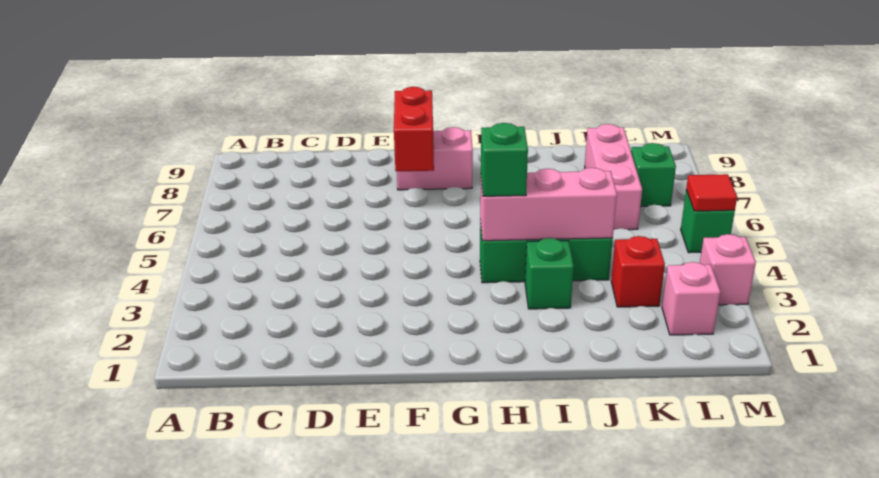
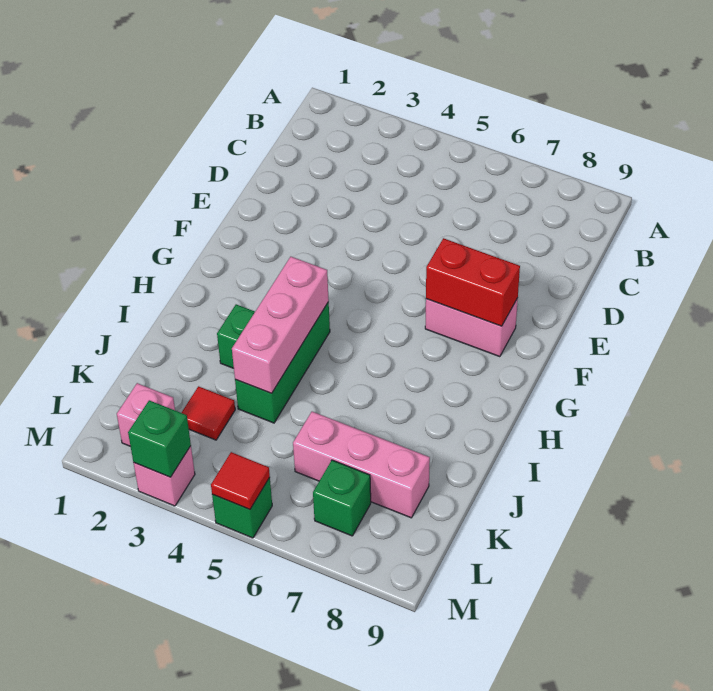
pink 1x2 brick [397,127,473,190] -> pink 1x2 brick turned to [425,298,518,357]
green 1x1 brick [481,123,528,196] -> green 1x1 brick moved to [128,400,191,477]
red 1x1 brick [611,236,665,307] -> red 1x1 tile [182,386,235,440]

